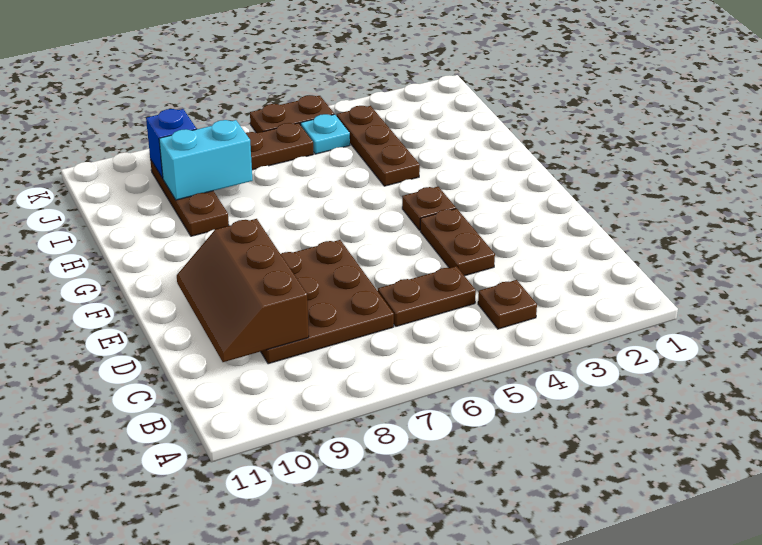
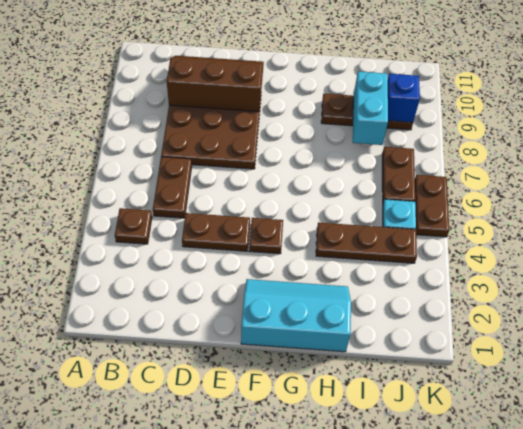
none -> cyan 2x3 slope [241,279,351,352]

